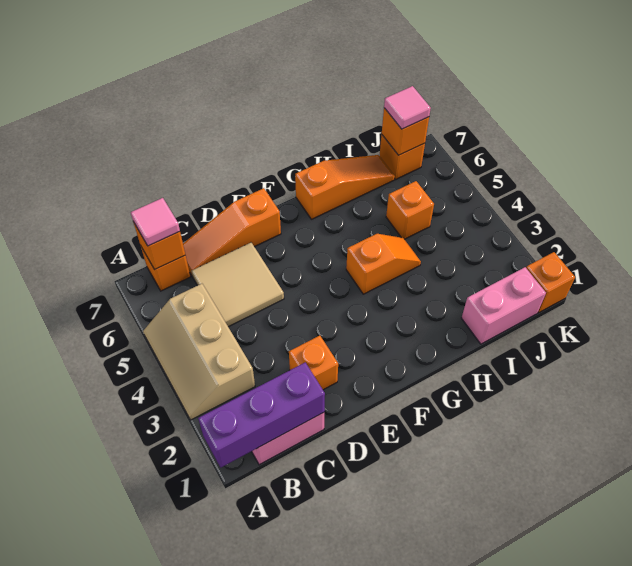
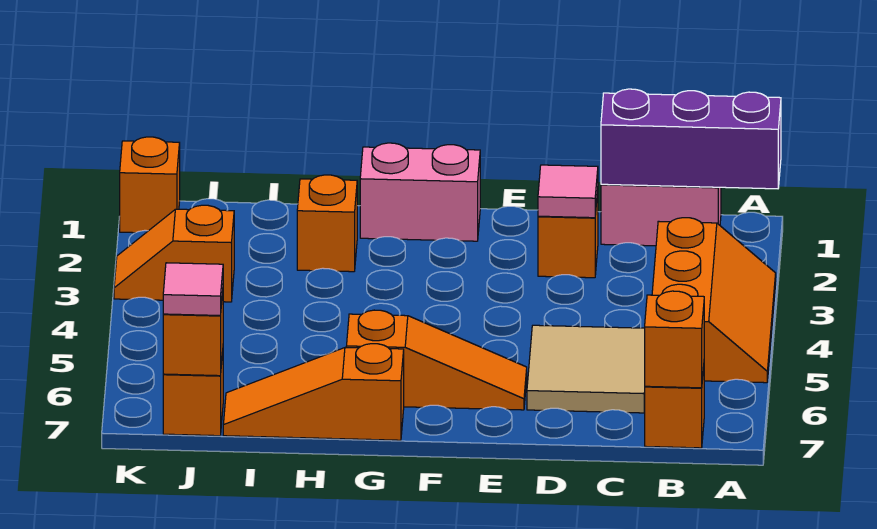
tan 2x3 slope [143,284,255,420] -> orange 2x3 slope [652,218,776,383]
pink 1x1 tile [131,198,180,246] -> pink 1x1 tile moved to [538,165,598,218]
orange 1x3 slope [183,188,281,275] -> orange 1x3 slope moved to [346,310,527,410]
orange 1x2 slope [346,234,421,294] -> orange 1x2 slope moved to [114,205,234,302]
pink 1x2 brick [462,267,546,344] -> pink 1x2 brick moved to [360,143,480,241]
orange 1x1 brick [386,181,434,239] -> orange 1x1 brick moved to [297,175,357,272]

